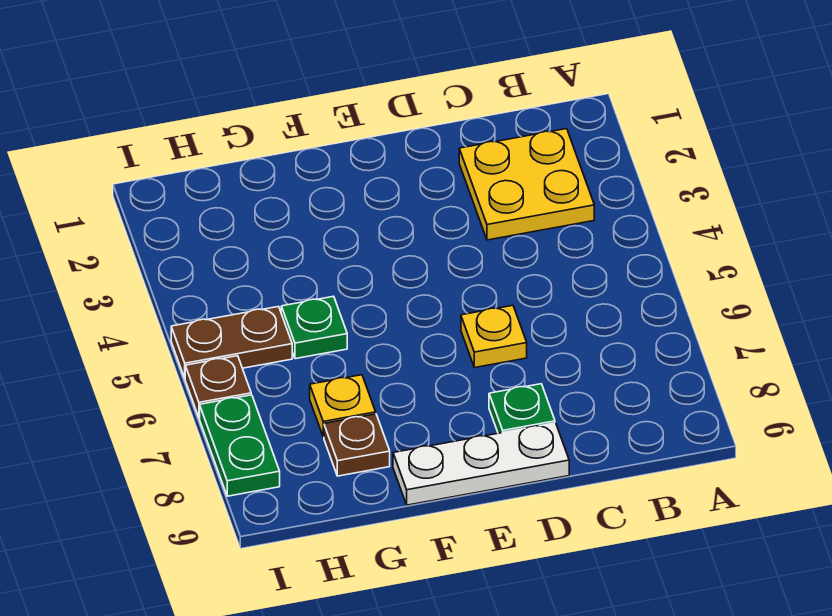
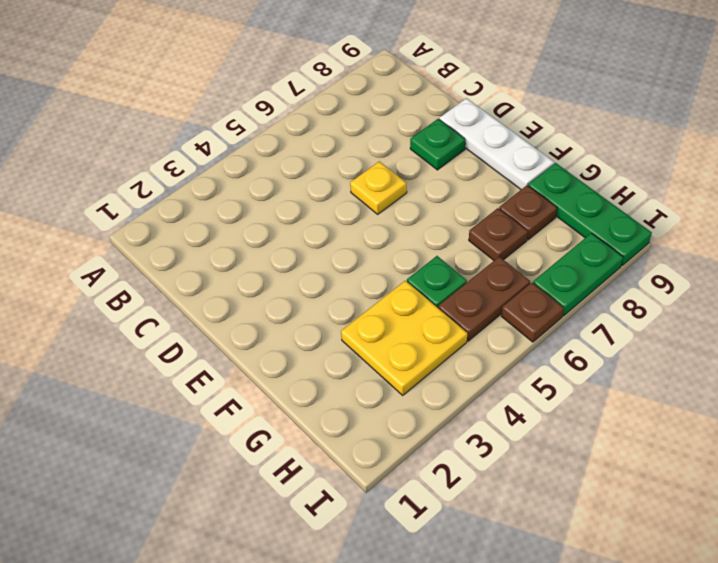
yellow 2x2 plate [459,129,594,240] -> yellow 2x2 plate moved to [341,281,467,395]
yellow 1x1 plate [310,375,376,437] -> brown 1x1 plate [469,208,528,260]
none -> green 1x3 plate [528,163,652,265]
brown 1x2 plate [171,307,292,378] -> brown 1x2 plate turned to [438,257,530,341]

